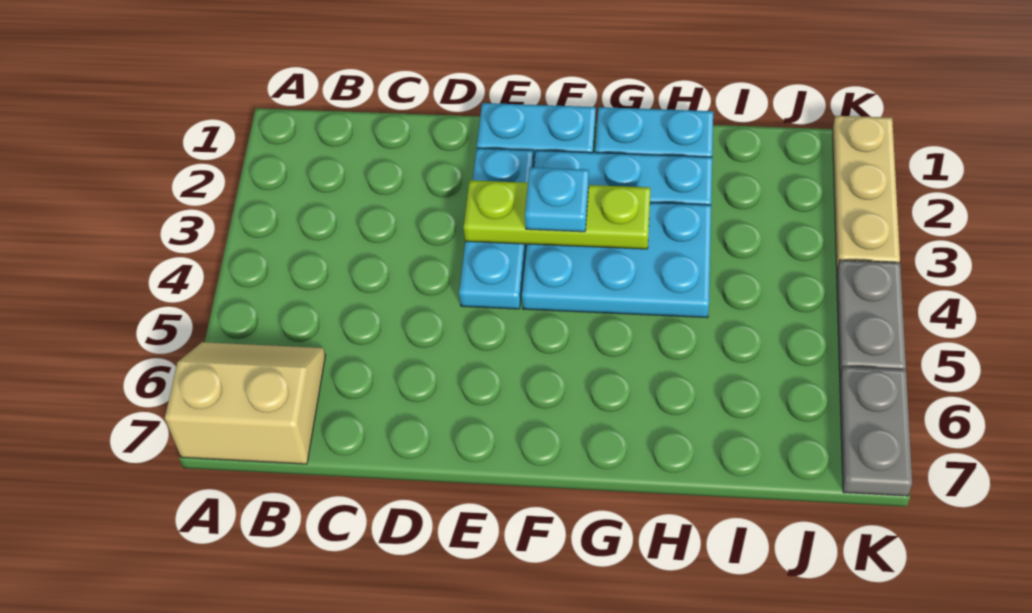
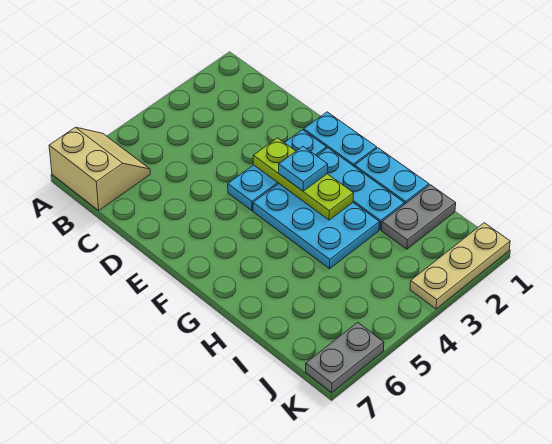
grey 1x2 plate [837,260,906,377] -> grey 1x2 plate moved to [382,185,456,249]

